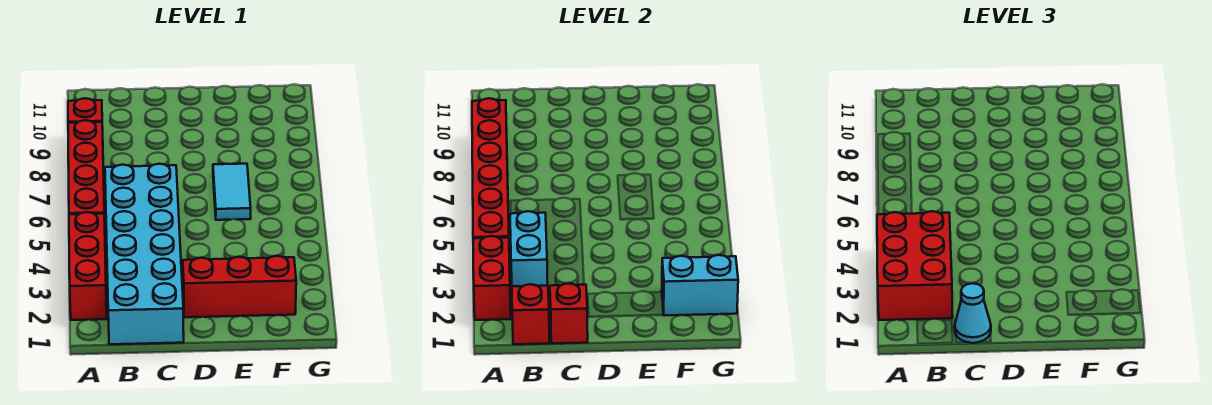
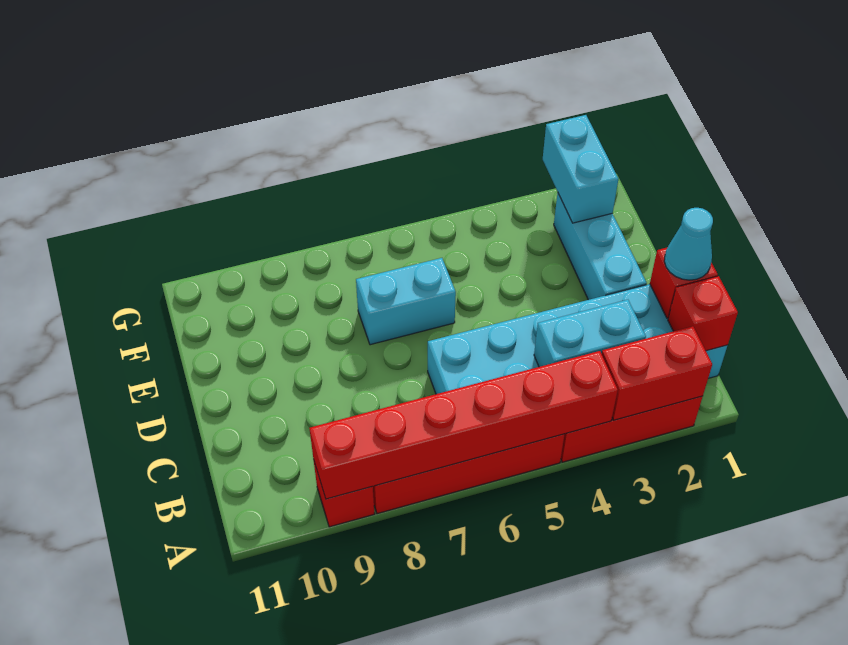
red 2x3 brick [877,211,953,320] -> none
red 1x3 brick [183,256,296,317] -> cyan 1x3 brick [554,193,647,300]
cyan 1x2 tile [213,164,251,220] -> cyan 1x2 brick [356,258,456,345]

